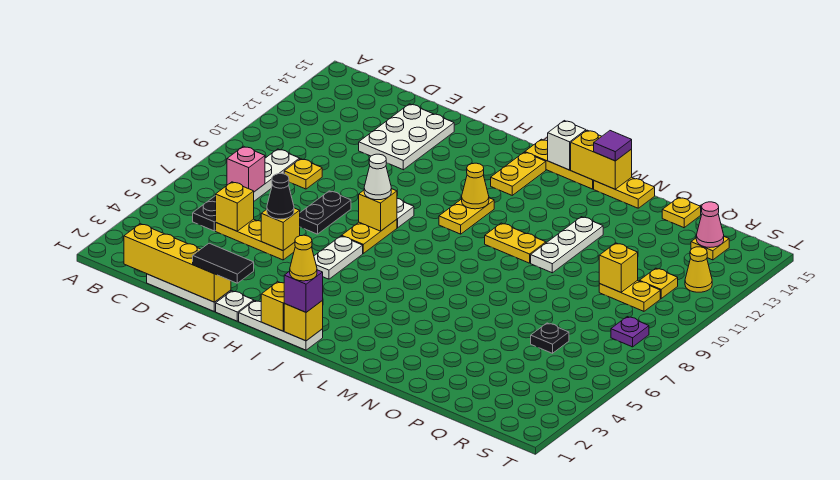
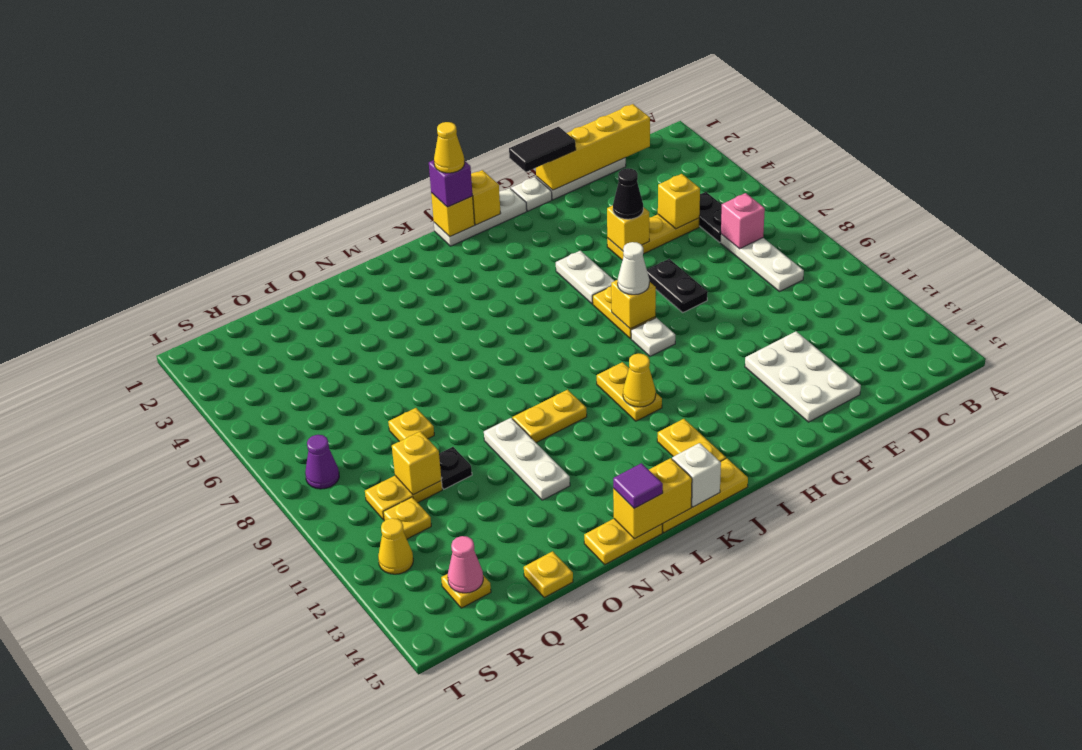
yellow 1x1 plate [284,159,322,189] -> yellow 1x1 plate moved to [388,408,434,442]
black 1x1 plate [531,323,569,353] -> black 1x1 plate moved to [439,447,472,489]
purple 1x1 plate [611,317,649,347] -> purple 1x1 cone [305,435,339,489]

